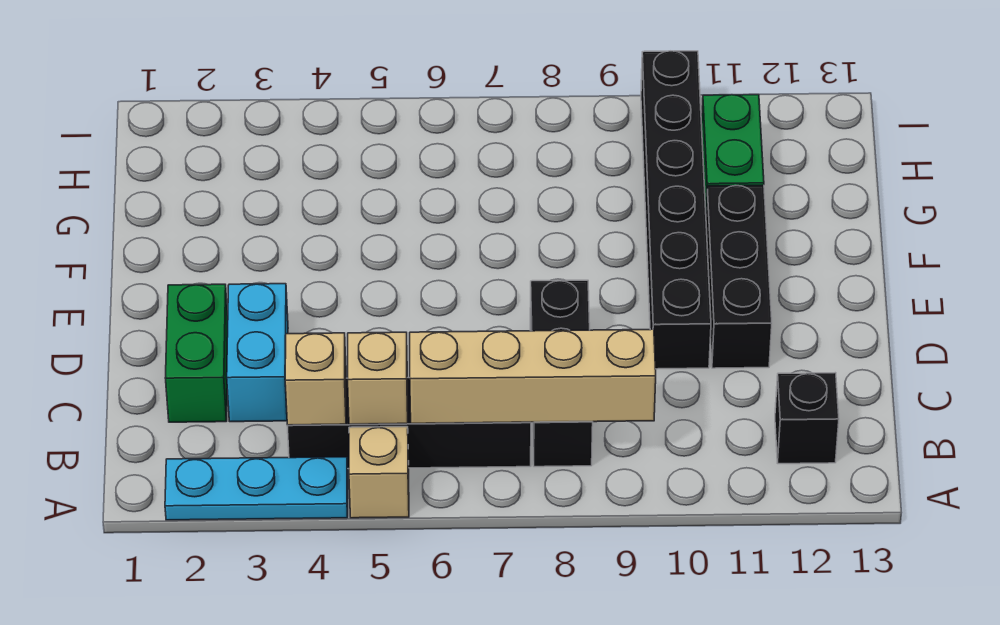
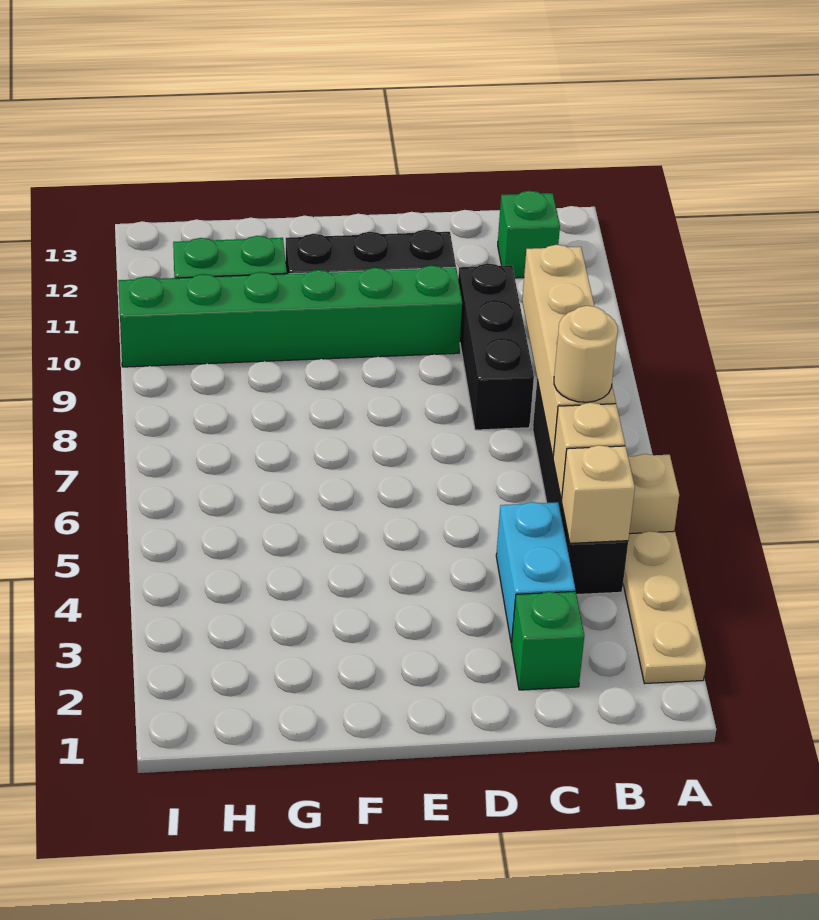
cyan 1x3 plate [165,457,348,520] -> tan 1x3 plate [623,531,706,684]
none -> tan 1x1 round brick [554,306,618,402]
black 1x3 brick [530,280,593,467] -> black 1x3 brick turned to [458,263,534,430]
black 1x1 brick [775,373,839,464] -> green 1x1 brick [498,191,560,278]
green 1x2 brick [165,284,228,422] -> green 1x1 brick [511,591,584,690]
cyan 1x2 brick [227,284,288,422] -> cyan 1x2 brick turned to [496,502,575,643]
black 1x6 brick [641,51,711,369] -> green 1x6 brick [118,266,462,367]

